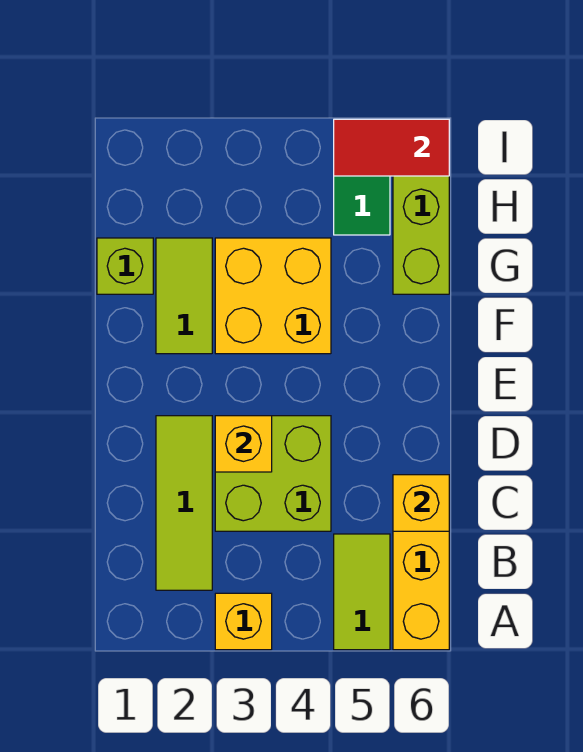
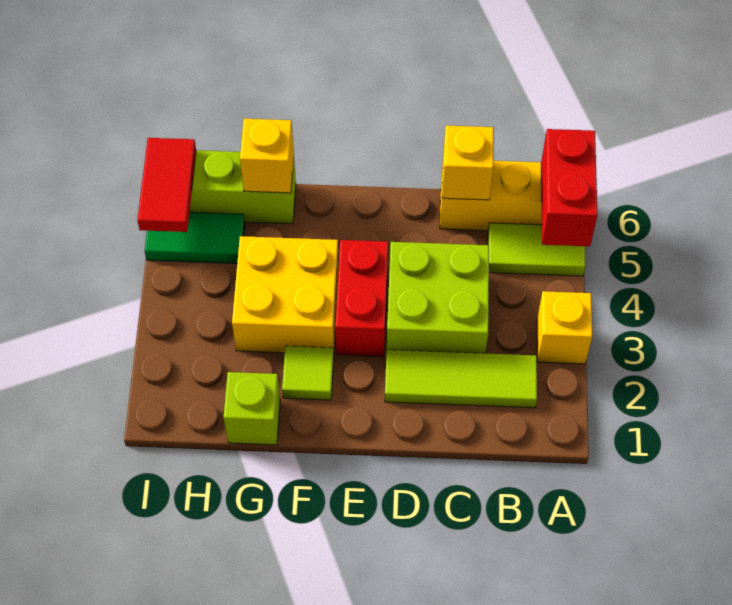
none -> red 1x2 brick [541,129,598,246]
yellow 1x1 brick [215,416,272,472] -> yellow 1x1 brick moved to [240,119,294,193]
none -> red 1x2 brick [335,240,388,356]
lime 1x2 tile [156,238,212,354] -> lime 1x1 tile [282,346,334,400]

